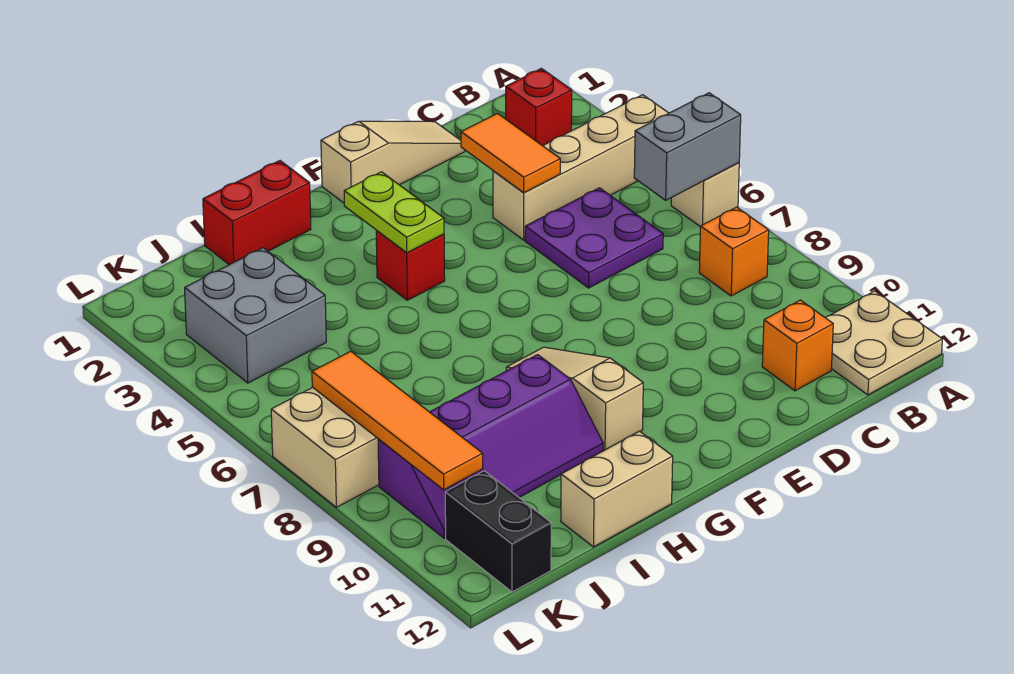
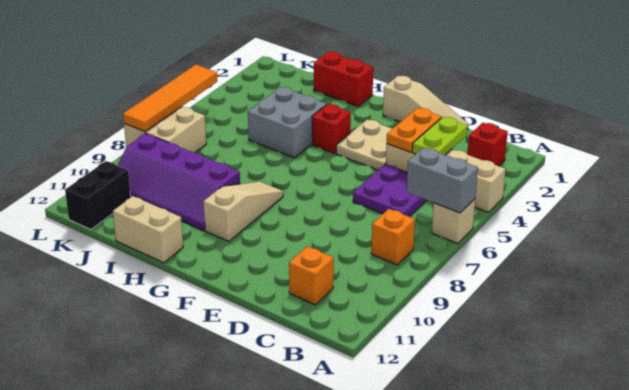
tan 2x2 plate [825,291,942,395] -> tan 2x2 plate moved to [336,119,392,170]
orange 1x2 tile [461,114,560,192] -> orange 1x2 plate [387,108,442,152]
lime 1x2 plate [344,172,444,253] -> lime 1x2 plate moved to [412,117,468,155]
grey 2x2 brick [185,248,326,383] -> grey 2x2 brick moved to [248,87,327,158]
orange 1x4 tile [312,351,483,490] -> orange 1x4 tile moved to [123,65,217,132]

